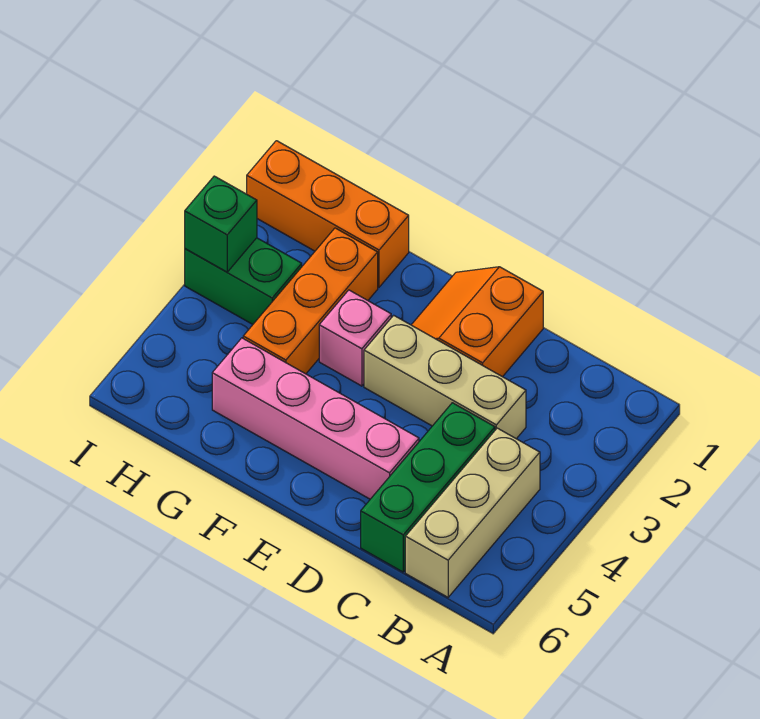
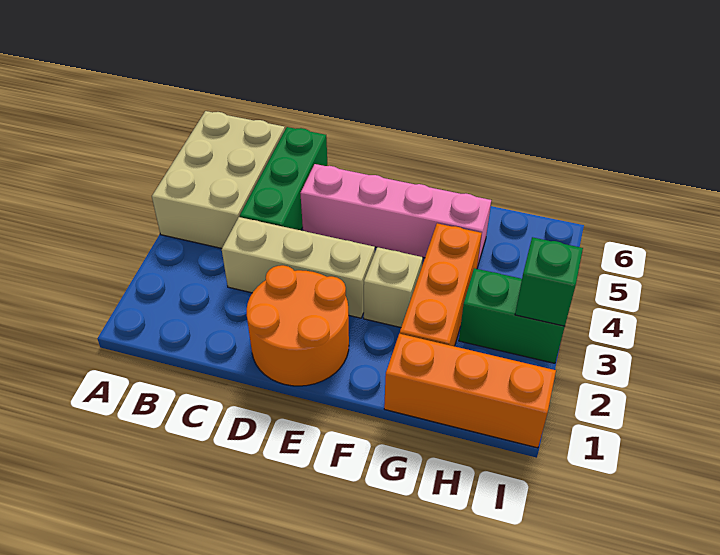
tan 1x3 brick [405,428,540,597] -> tan 2x3 brick [152,111,285,248]
orange 2x2 slope [412,267,543,377] -> orange 2x2 round brick [247,265,349,386]
pink 1x1 brick [319,290,391,386] -> tan 1x1 brick [364,247,423,327]

